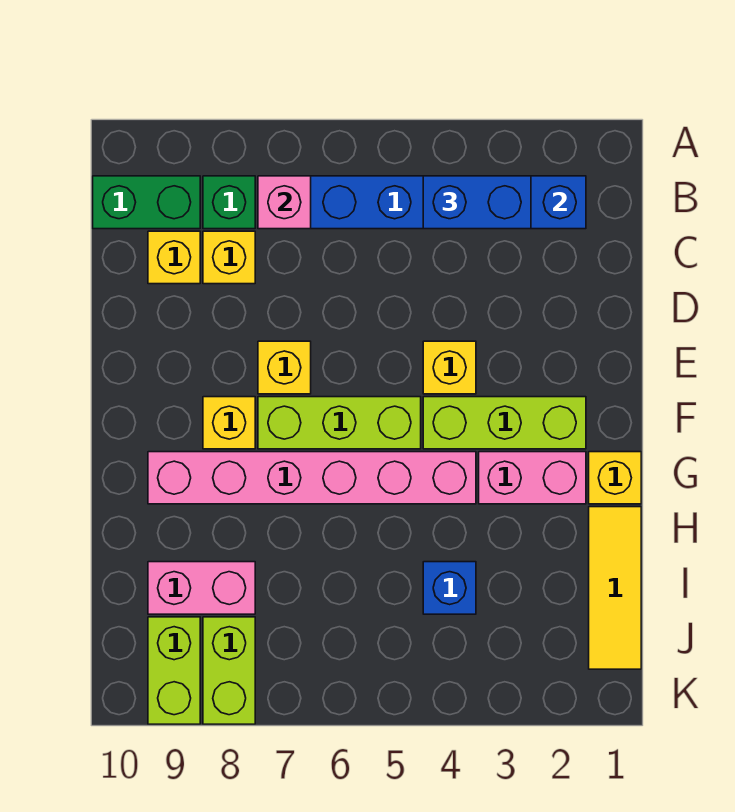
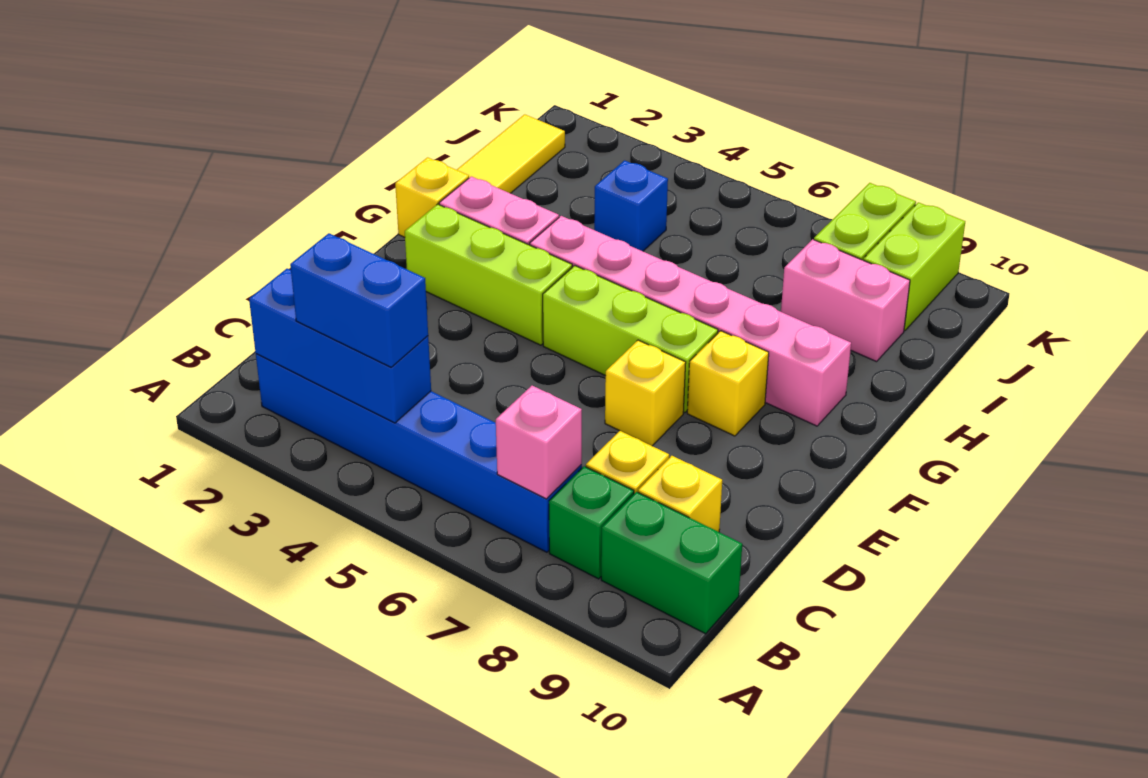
yellow 1x1 brick [423,341,476,394] -> none

